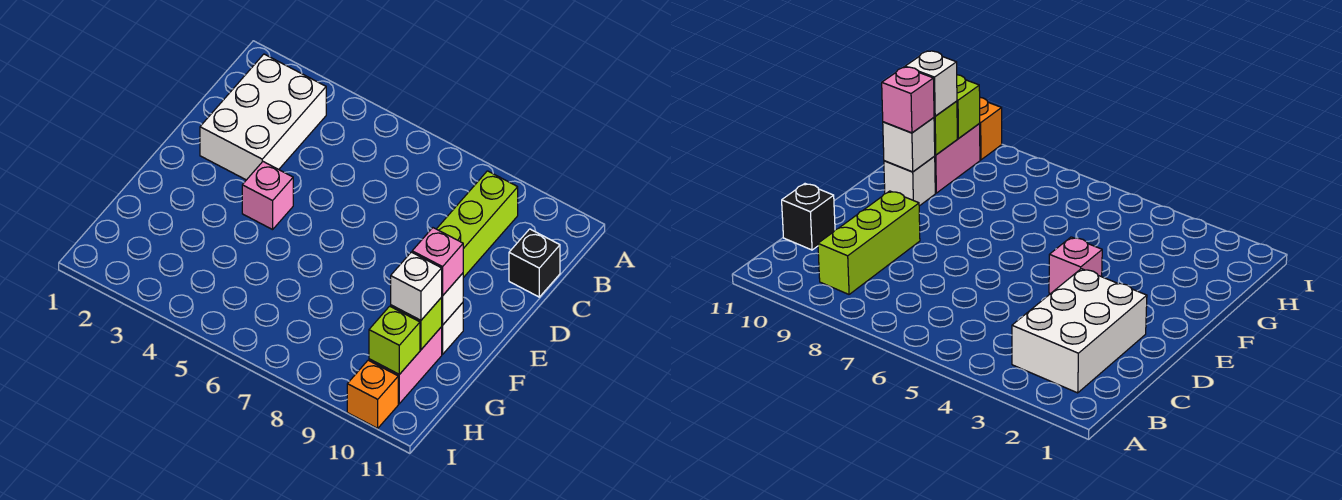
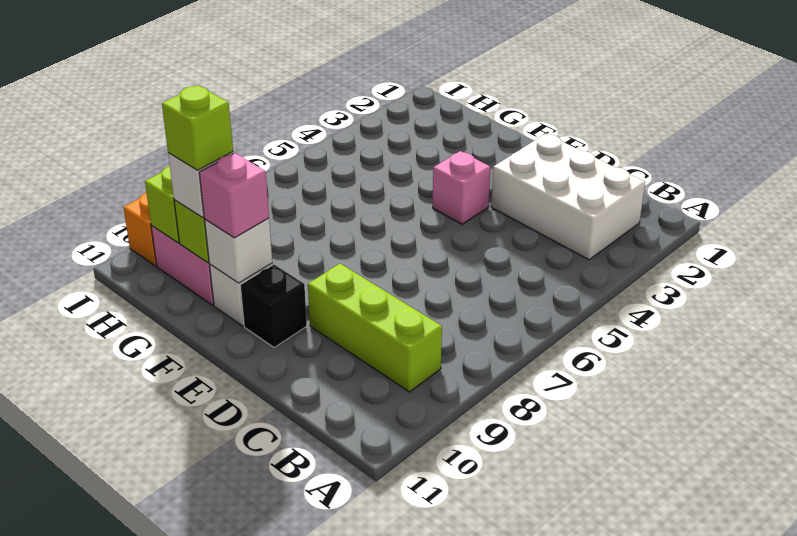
black 1x1 brick [509,229,560,297] -> black 1x1 brick moved to [240,265,307,347]
none -> lime 1x1 brick [162,86,233,170]

